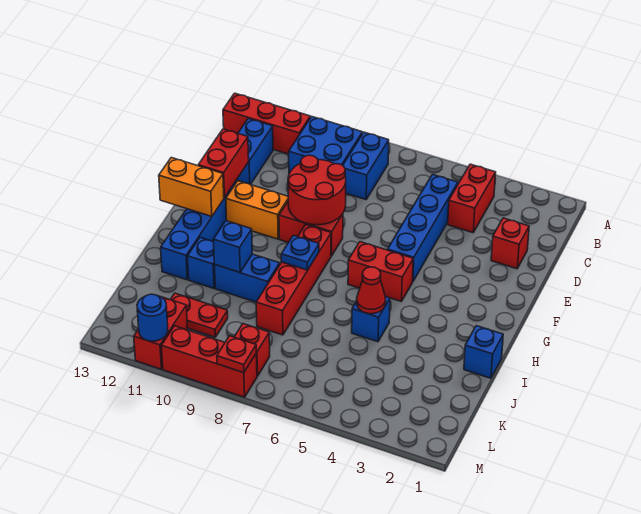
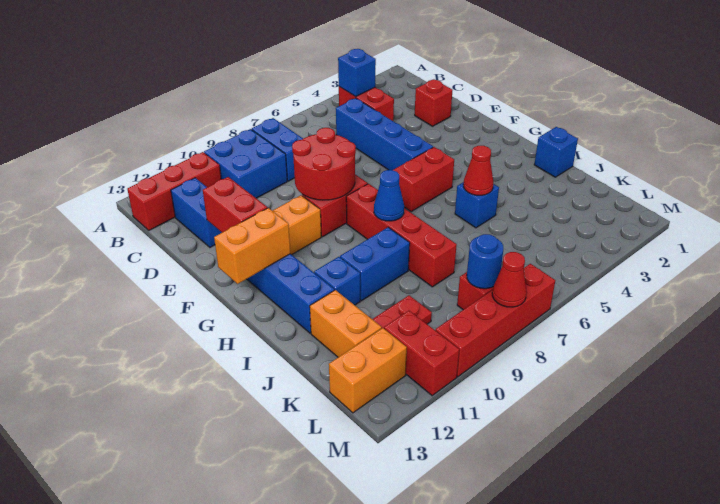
blue 1x1 plate [281,235,319,270] -> blue 1x1 cone [374,170,404,221]
blue 1x1 brick [213,221,252,272] -> blue 1x1 brick moved to [338,49,376,97]
none -> orange 1x2 brick [310,290,382,357]
none -> orange 1x2 brick [329,328,407,413]
red 1x3 brick [161,326,257,397] -> red 1x4 brick [435,264,555,377]
red 1x1 plate [217,336,256,373] -> red 1x1 cone [492,252,527,307]
blue 1x1 round brick [137,294,168,341] -> blue 1x1 round brick moved to [467,234,503,289]

